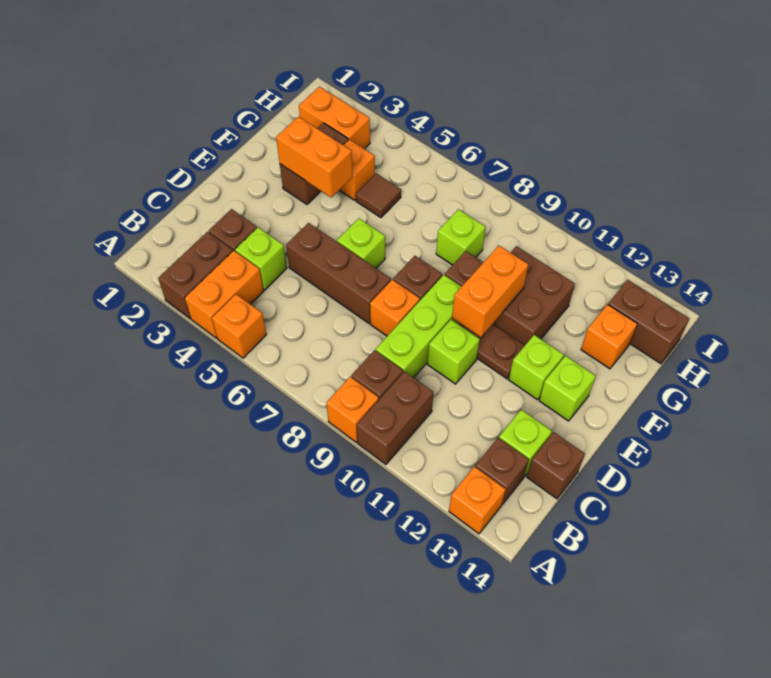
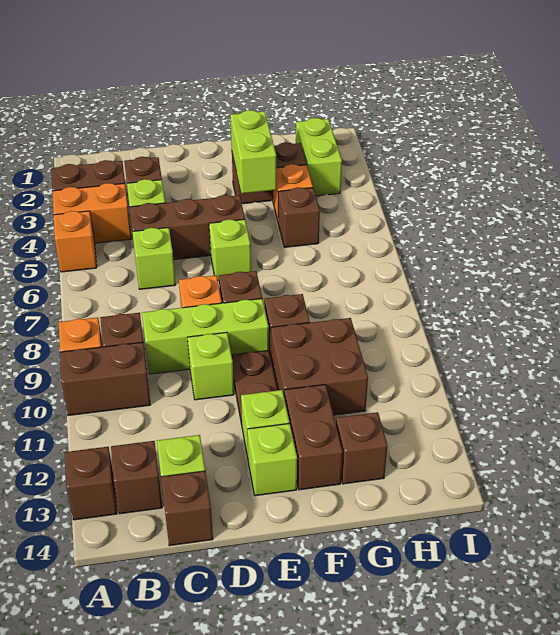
orange 1x1 brick [449,467,505,534] -> brown 1x1 brick [65,447,117,520]
brown 1x3 brick [286,223,391,323] -> brown 1x3 brick turned to [130,195,245,260]
orange 1x2 brick [452,246,528,337] -> none
orange 1x2 brick [276,117,353,197] -> lime 1x2 brick [230,110,276,193]
brown 1x1 tile [356,174,401,218] -> brown 1x1 brick [278,187,320,247]
lime 1x1 brick [436,209,486,265] -> lime 1x1 brick moved to [132,228,176,289]
orange 1x1 brick [581,304,637,369] -> brown 1x1 brick [336,412,388,484]
orange 1x2 brick [299,87,370,149] -> lime 1x2 brick [296,118,342,196]
brown 1x2 brick [608,280,690,364] -> brown 1x2 brick moved to [285,385,343,490]

